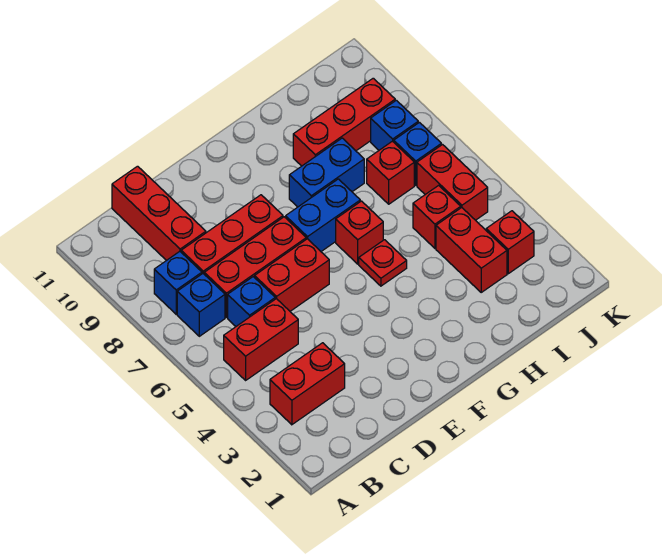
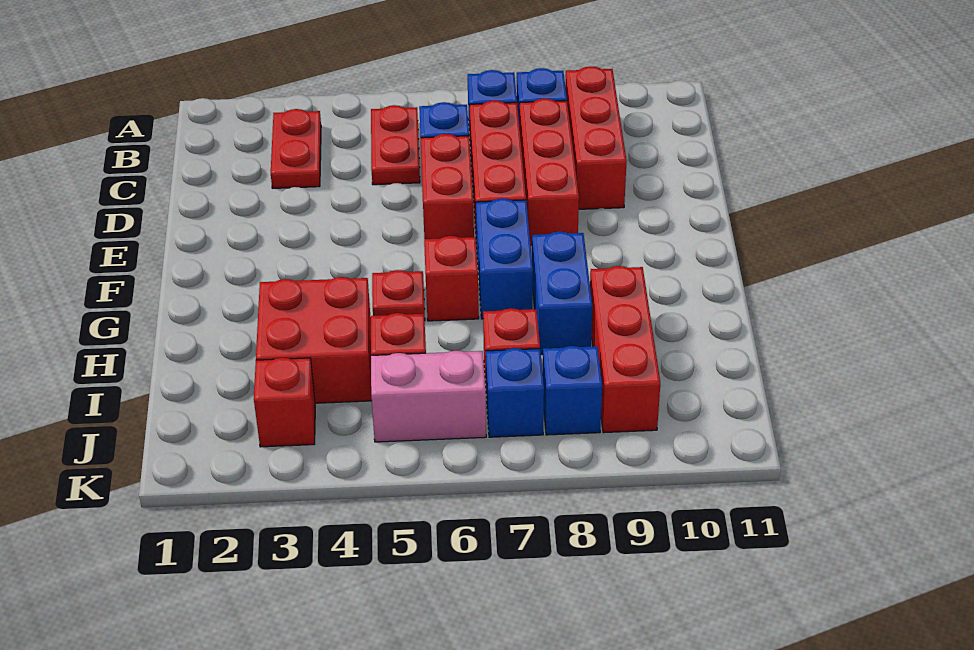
red 1x2 brick [270,343,345,425] -> red 1x2 plate [271,109,321,188]
red 1x2 brick [224,299,298,380] -> red 1x2 plate [371,105,420,185]
red 1x3 brick [112,166,206,261] -> red 1x3 brick turned to [565,66,627,209]
red 1x2 brick [436,208,507,292] -> red 2x2 brick [256,277,372,403]
red 1x2 brick [417,145,488,220] -> pink 1x2 brick [371,351,486,442]

